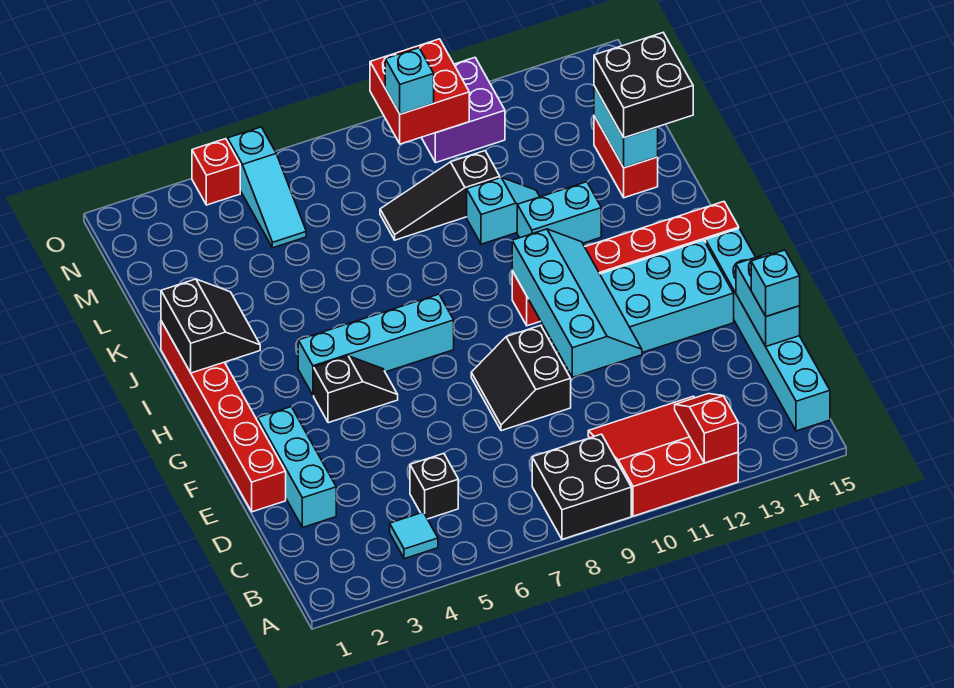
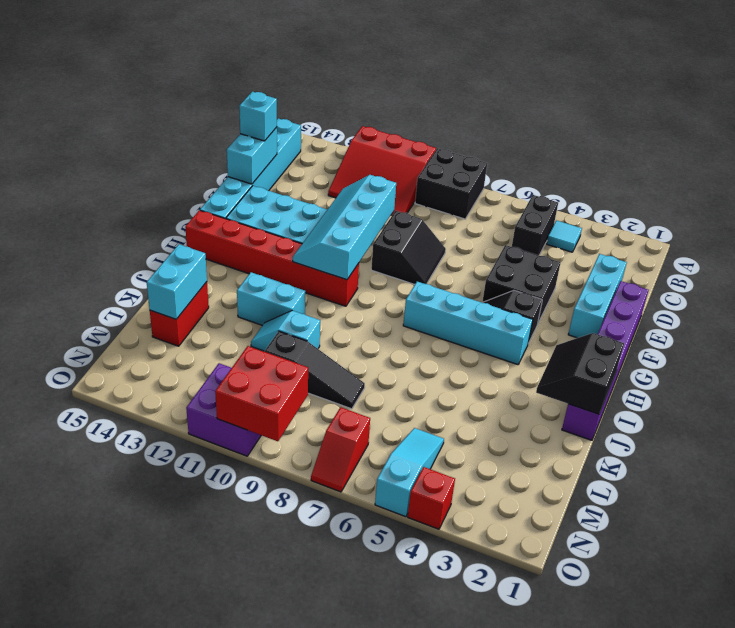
red 1x2 slope [675,394,738,463] -> red 1x2 slope moved to [311,407,370,492]
black 1x1 brick [410,453,458,519] -> black 1x2 brick [512,195,558,255]
red 1x6 brick [161,321,286,512] -> purple 1x6 brick [562,281,649,440]
black 2x2 brick [594,33,693,138] -> black 2x2 brick moved to [482,245,561,325]
cyan 1x1 brick [385,48,434,114] -> none

